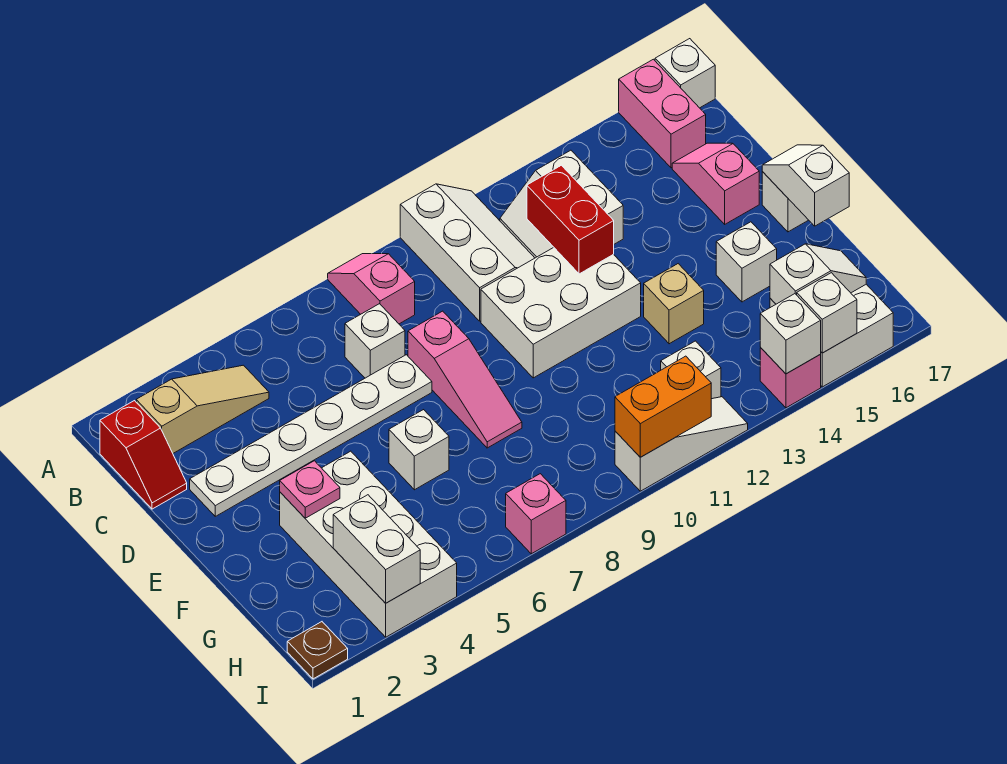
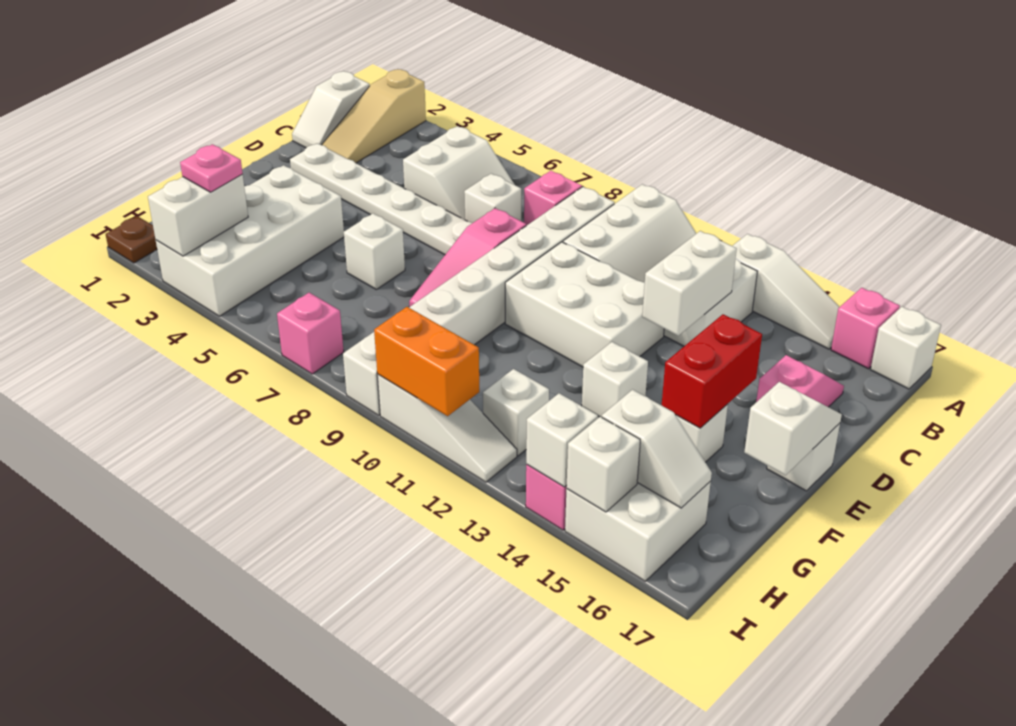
none -> white 1x3 slope [733,234,839,349]
pink 1x2 brick [619,59,706,168] -> pink 1x1 brick [831,288,900,369]
red 1x2 slope [100,401,187,509] -> white 1x2 slope [292,71,370,148]
tan 1x3 slope [136,365,269,453] -> tan 1x3 slope turned to [322,69,426,163]
none -> white 2x2 slope [403,126,515,220]
none -> white 1x8 brick [343,187,615,415]
red 1x2 brick [527,165,614,274] -> red 1x2 brick moved to [662,314,762,428]
none -> white 1x2 brick [642,231,737,336]
pink 1x1 plate [280,461,340,518] -> pink 1x1 plate moved to [180,144,243,192]
tan 1x1 brick [644,264,704,344] -> white 1x1 brick [582,342,648,417]

